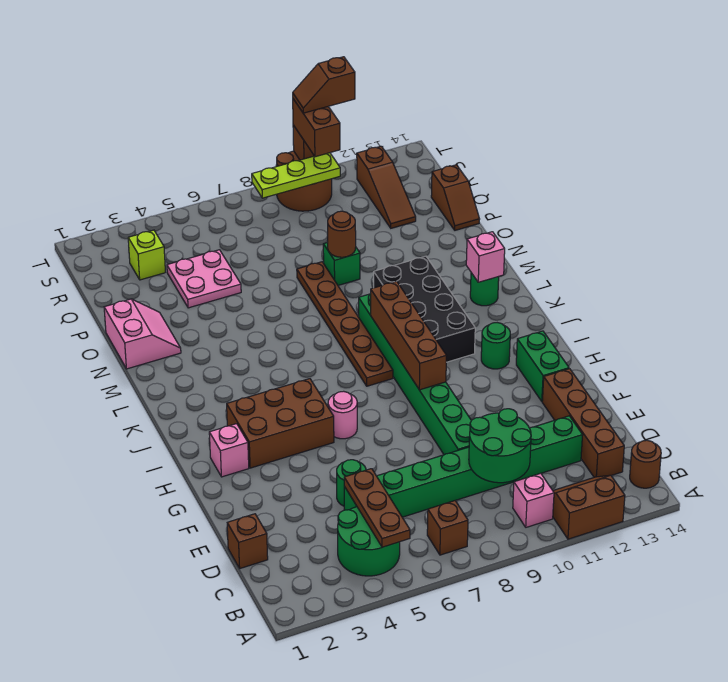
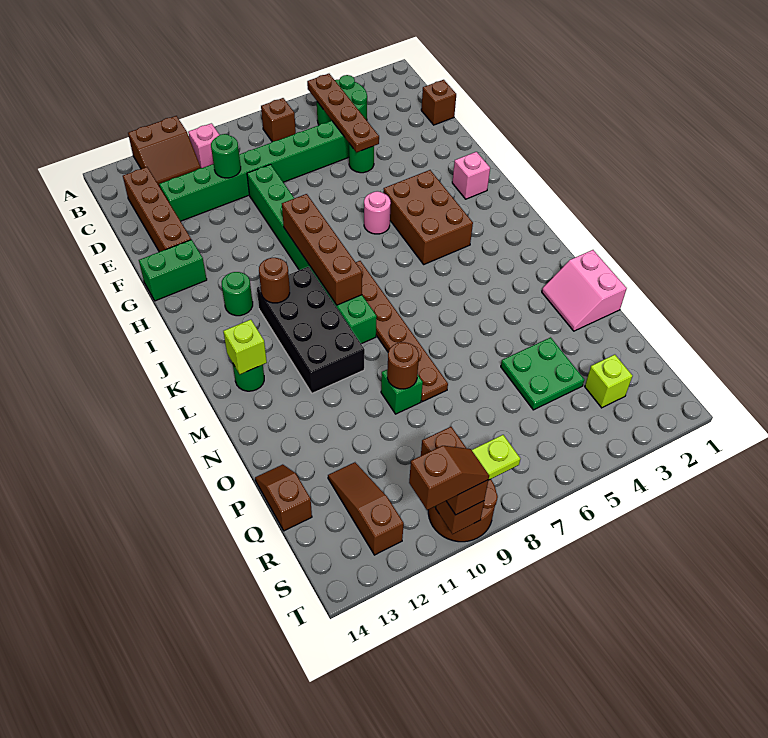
brown 1x3 plate [344,469,410,547] -> brown 1x4 plate [307,74,379,152]
brown 1x1 round brick [630,440,661,488] -> brown 1x1 round brick moved to [259,258,290,303]
green 2x2 round brick [469,409,531,483] -> green 1x1 round brick [211,134,241,178]
green 1x2 brick [516,331,569,401] -> green 1x2 brick turned to [139,240,207,301]
brown 2x3 brick [227,379,334,468] -> brown 2x3 brick turned to [383,170,473,264]
pink 1x1 brick [466,232,505,282] -> lime 1x1 brick [223,320,267,374]
pink 2x2 plate [167,250,241,308] -> green 2x2 plate [501,337,584,410]

